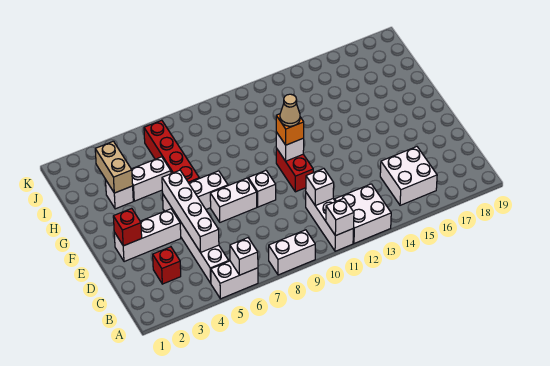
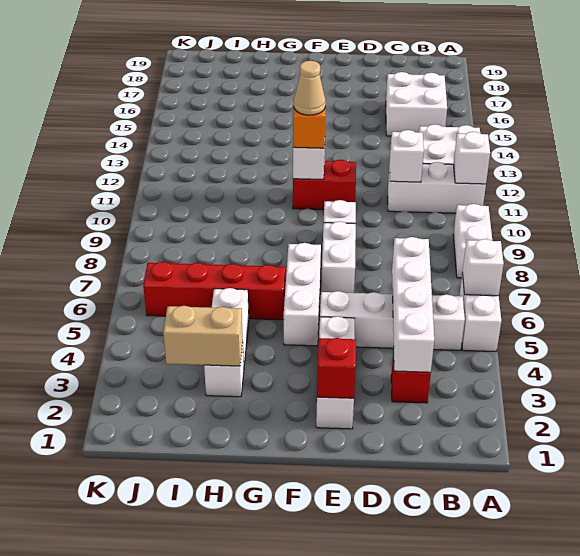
white 1x4 brick [162,170,219,252] -> white 1x4 brick turned to [392,237,434,373]

